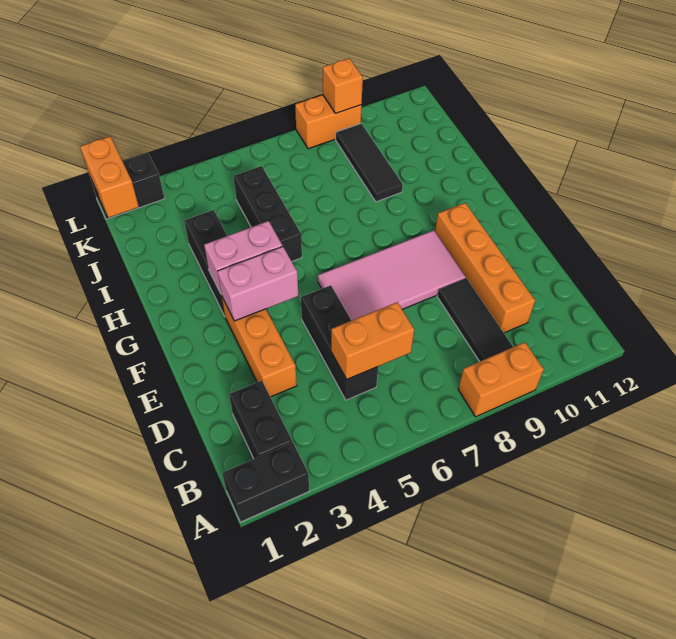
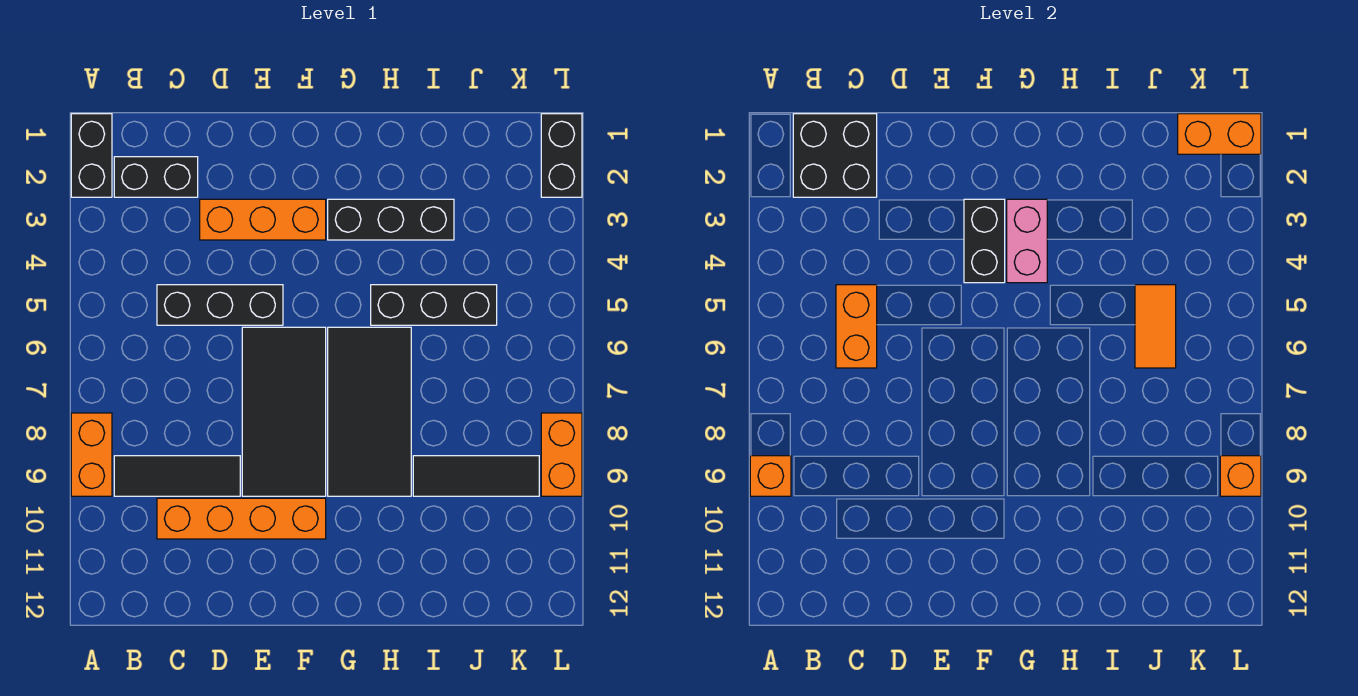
none -> orange 1x1 brick [750,456,791,496]
none -> black 2x2 brick [793,114,877,197]
pink 2x4 tile [318,230,466,320] -> black 2x4 tile [242,327,326,496]
pink 1x2 brick [218,247,298,321] -> black 1x2 brick [964,199,1005,283]
none -> black 2x4 tile [328,327,411,496]
none -> orange 1x2 tile [1135,285,1176,368]

